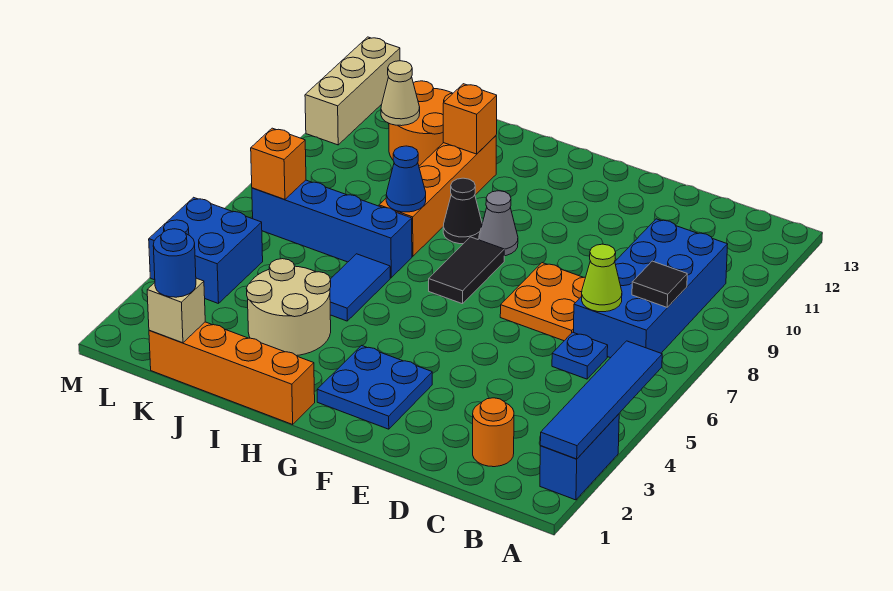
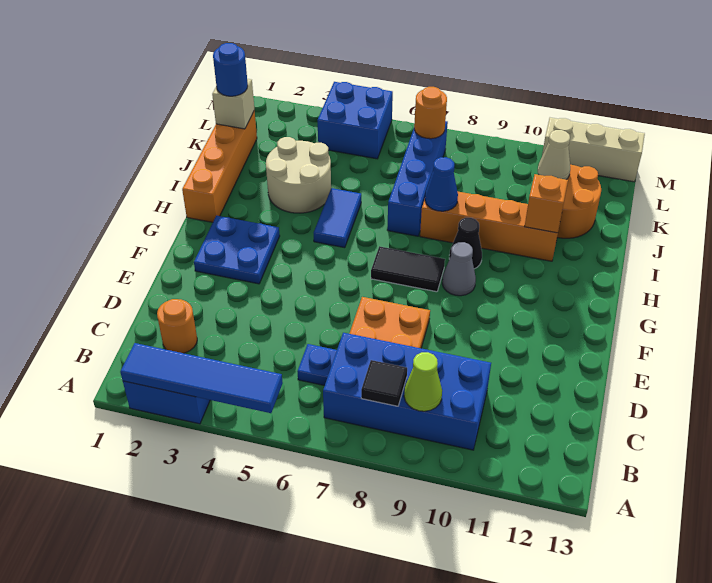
lime 1x1 cone [582,244,622,312] -> lime 1x1 cone moved to [404,352,442,411]
blue 1x2 tile [330,254,390,321] -> blue 1x2 tile turned to [314,188,361,248]
orange 1x1 brick [251,128,306,199] -> orange 1x1 round brick [414,87,447,139]

